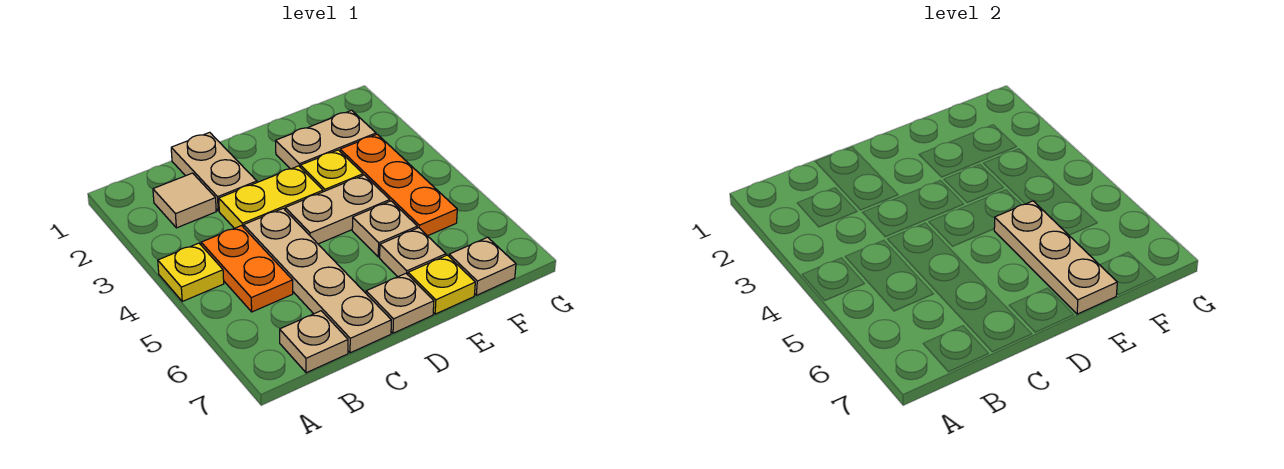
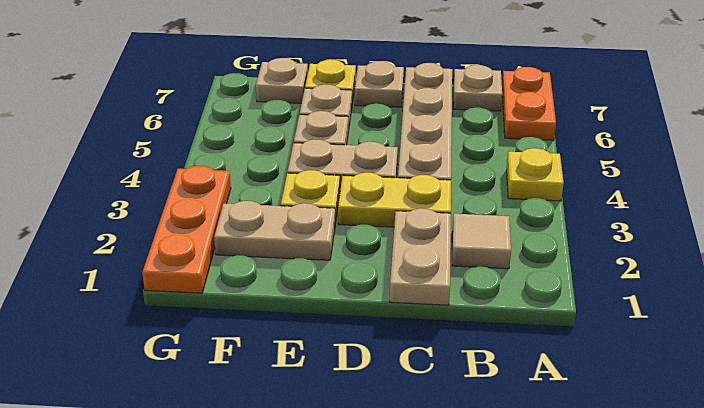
orange 1x2 plate [201,226,293,312] -> orange 1x2 plate moved to [502,67,556,140]
tan 1x3 plate [994,201,1117,314] -> none
orange 1x3 plate [340,134,457,236] -> orange 1x3 plate moved to [142,166,231,293]

